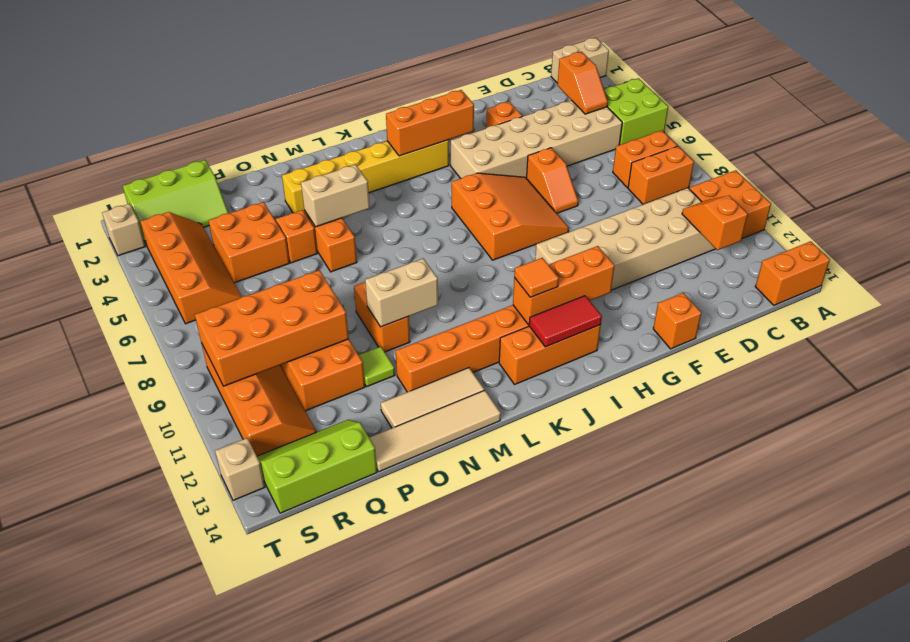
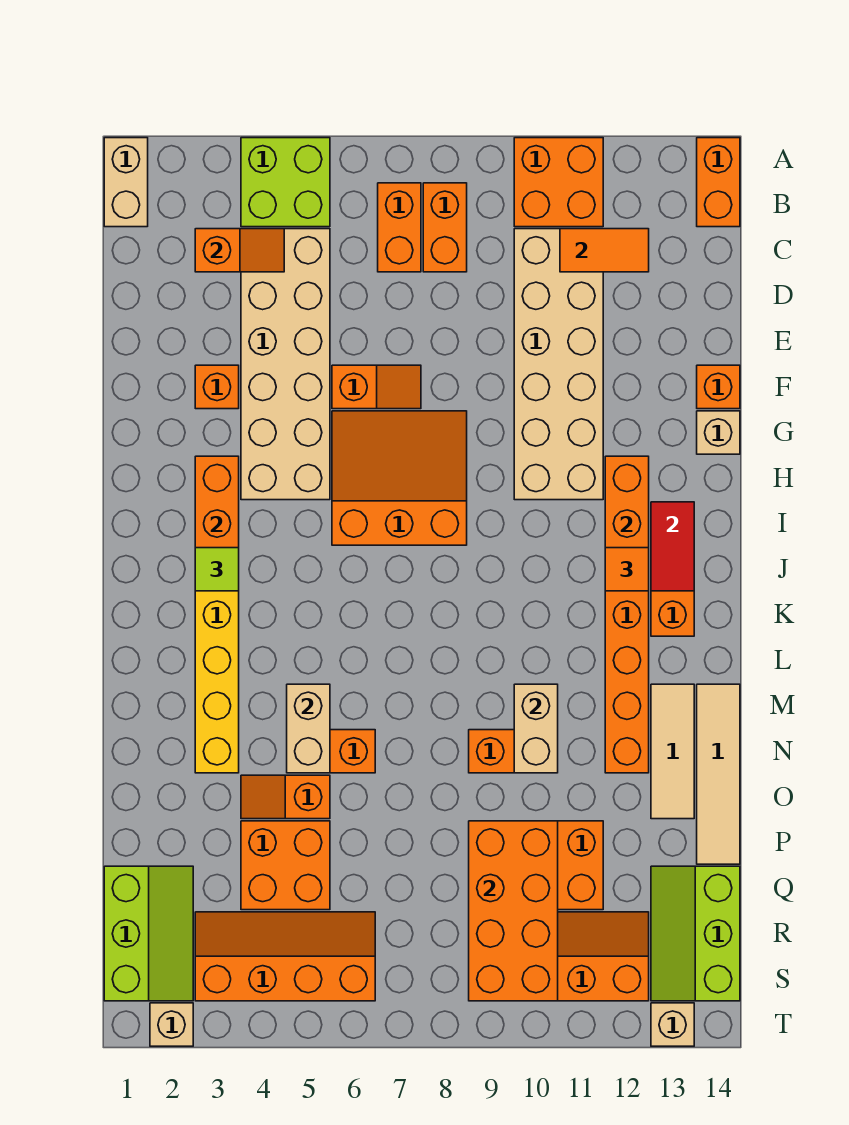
orange 1x2 slope [682,196,748,250] -> orange 1x2 tile [560,229,649,272]
none -> tan 1x1 brick [697,411,740,454]
lime 1x1 tile [359,347,395,387] -> lime 1x1 tile moved to [195,548,239,591]

